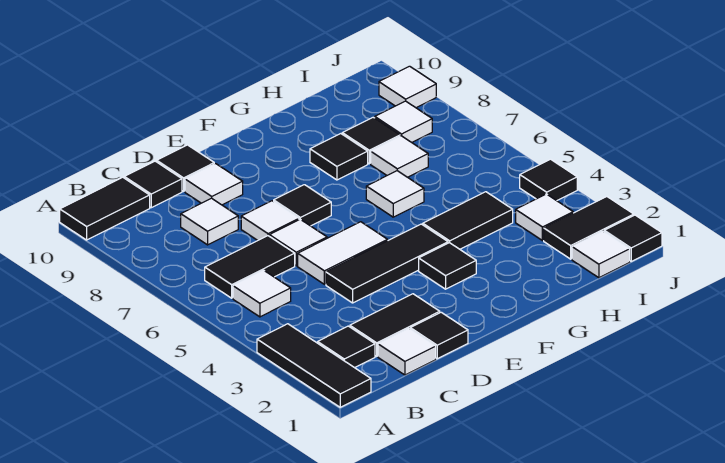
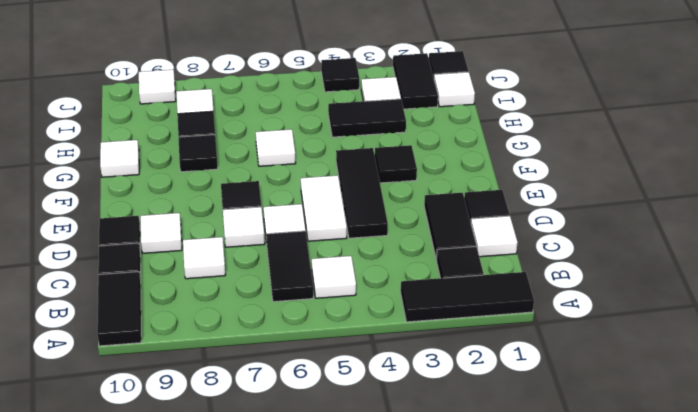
black 1x2 tile [423,192,513,249] -> black 1x2 tile turned to [328,99,406,137]
white 1x1 tile [371,136,428,177] -> white 1x1 tile moved to [100,140,139,177]

